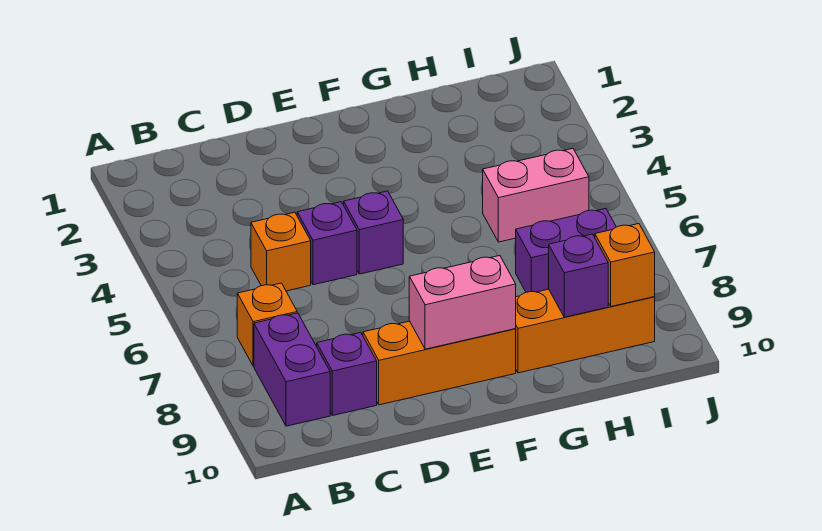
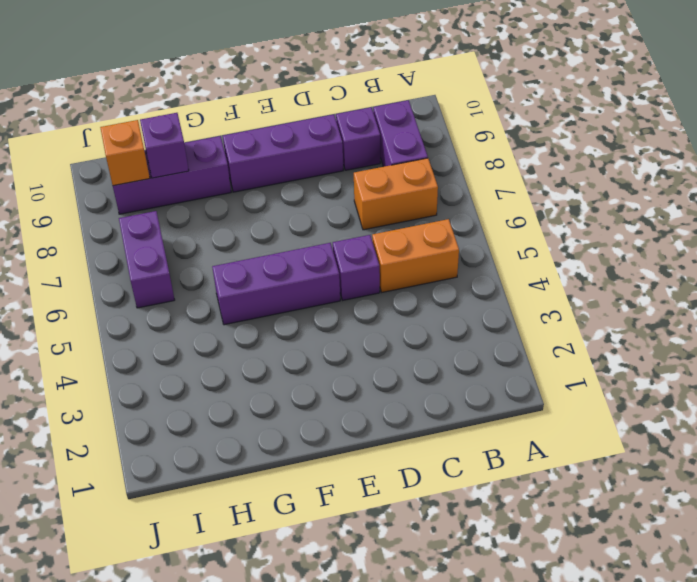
orange 1x1 brick [237,283,297,366] -> orange 1x2 brick [354,158,438,230]
orange 1x1 brick [251,212,311,291] -> orange 1x2 brick [372,219,459,292]
orange 1x3 brick [363,321,516,405] -> purple 1x3 brick [223,115,343,192]
purple 1x1 brick [344,191,403,274] -> purple 1x3 brick [212,243,340,325]
pink 1x2 brick [409,256,516,349] -> none
orange 1x3 brick [516,289,655,373] -> purple 1x3 brick [113,136,231,214]
pink 1x2 brick [483,148,589,242] -> none
purple 1x2 brick [516,209,616,292] -> purple 1x2 brick turned to [119,211,175,308]

